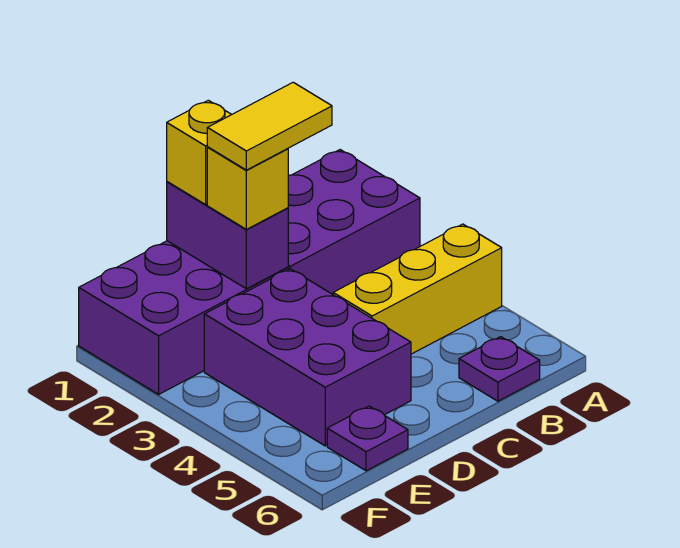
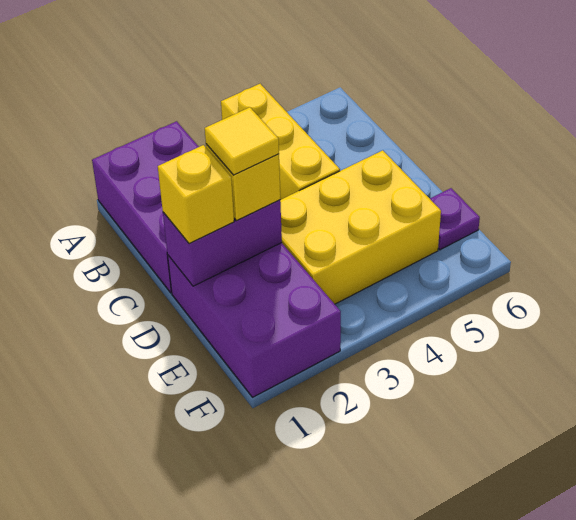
purple 1x1 plate [459,337,540,401] -> none
yellow 1x2 tile [207,82,332,170] -> yellow 1x1 tile [205,107,279,175]
purple 2x3 brick [204,269,411,446] -> yellow 2x3 brick [280,150,441,304]

